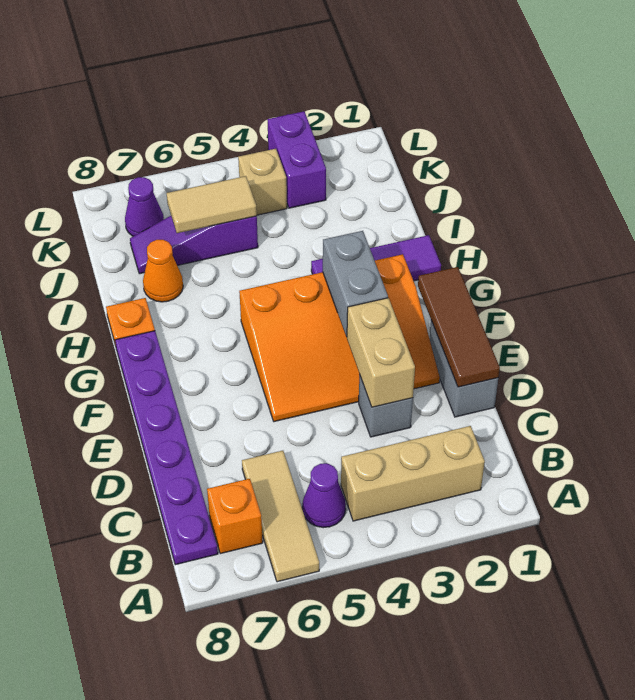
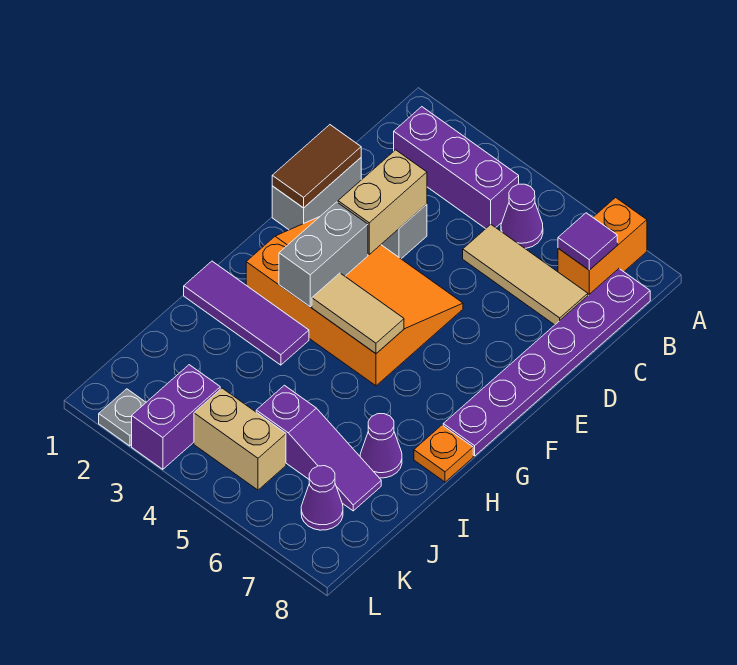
tan 1x3 tile [242,451,319,582] -> tan 1x3 tile turned to [463,225,588,325]
tan 1x3 brick [341,426,485,521] -> purple 1x3 brick [394,107,519,229]
orange 1x1 brick [207,479,263,554] -> orange 1x2 brick [558,198,647,295]
none -> purple 1x1 tile [558,213,617,270]
brown 1x3 tile [418,267,500,387] -> brown 1x2 tile [272,125,361,208]
orange 1x1 cone [143,240,183,302] -> purple 1x1 cone [360,414,402,478]
tan 1x2 tile [167,176,257,233] -> tan 1x2 tile moved to [312,273,404,353]
tan 1x1 brick [238,149,287,215] -> tan 1x2 brick [194,388,286,490]
none -> grey 1x1 plate [99,389,146,446]

